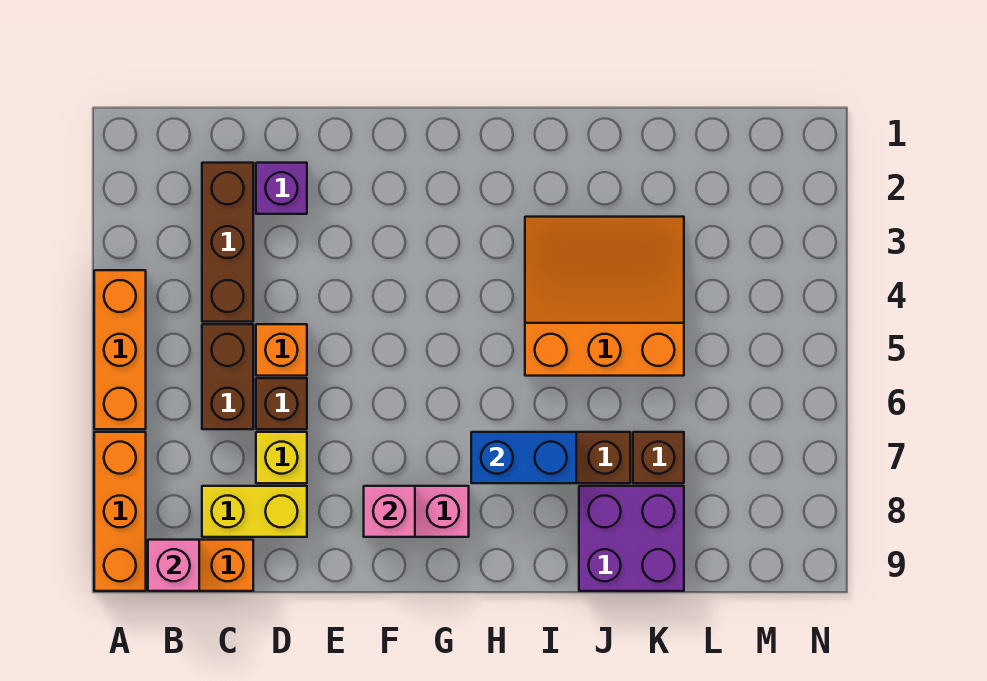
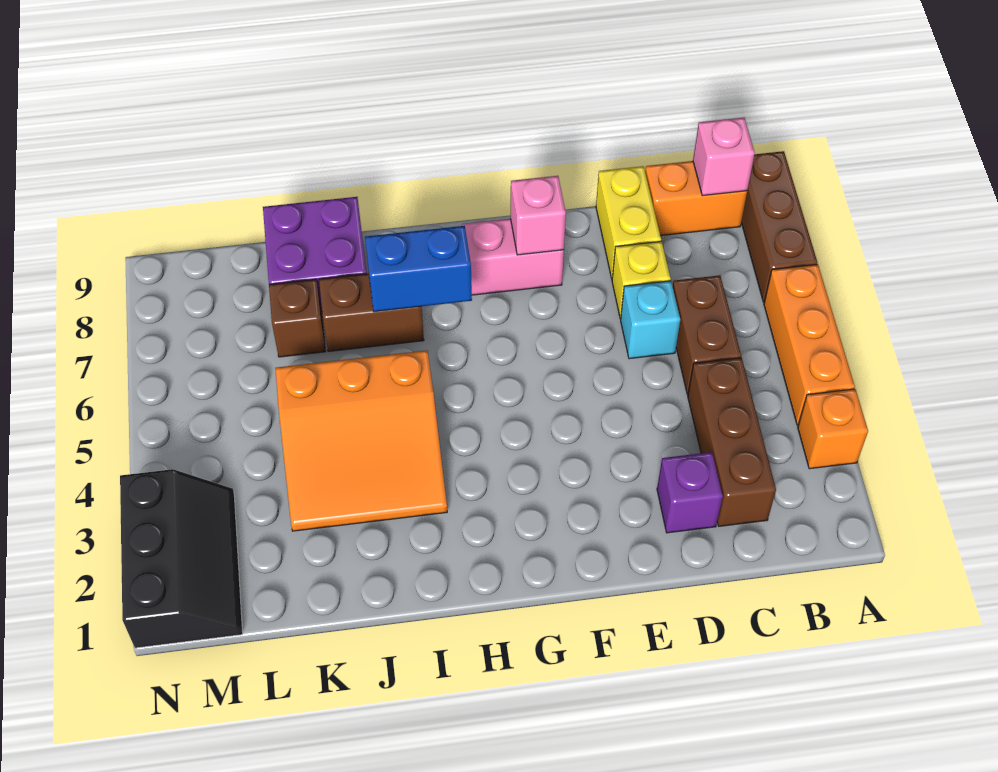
orange 1x3 brick [94,432,146,591] -> brown 1x3 brick [741,151,817,302]
yellow 1x2 brick [202,486,307,537] -> yellow 1x2 brick turned to [596,166,661,278]
orange 1x1 brick [256,324,307,376] -> orange 1x1 brick moved to [798,389,868,469]
brown 1x1 brick [256,378,307,429] -> cyan 1x1 brick [621,281,680,359]
none -> black 2x3 slope [120,469,243,648]

